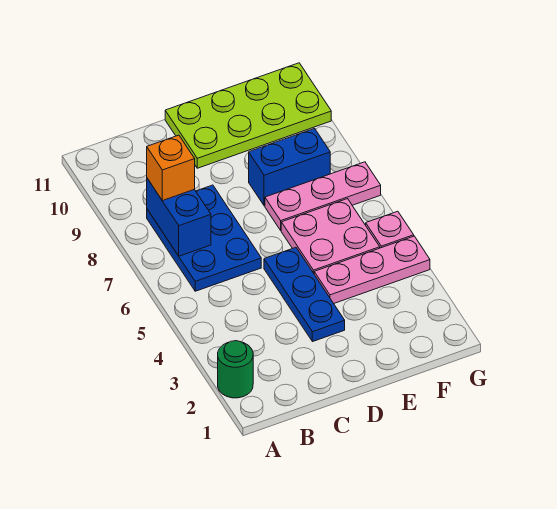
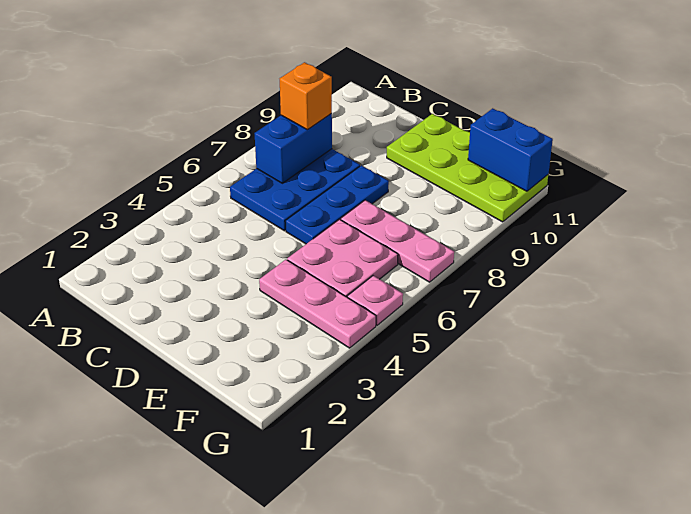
green 1x1 round brick [218,341,253,398] -> none
blue 1x3 plate [264,247,345,342] -> blue 1x3 plate moved to [285,165,389,244]
blue 1x2 brick [249,128,330,206] -> blue 1x2 brick moved to [468,108,553,191]

